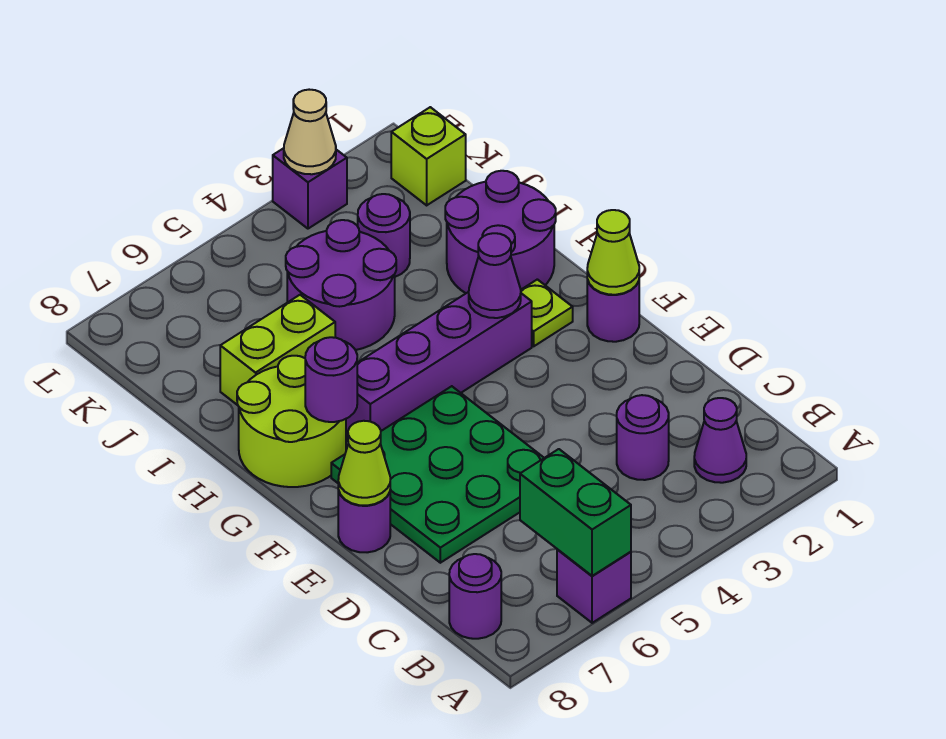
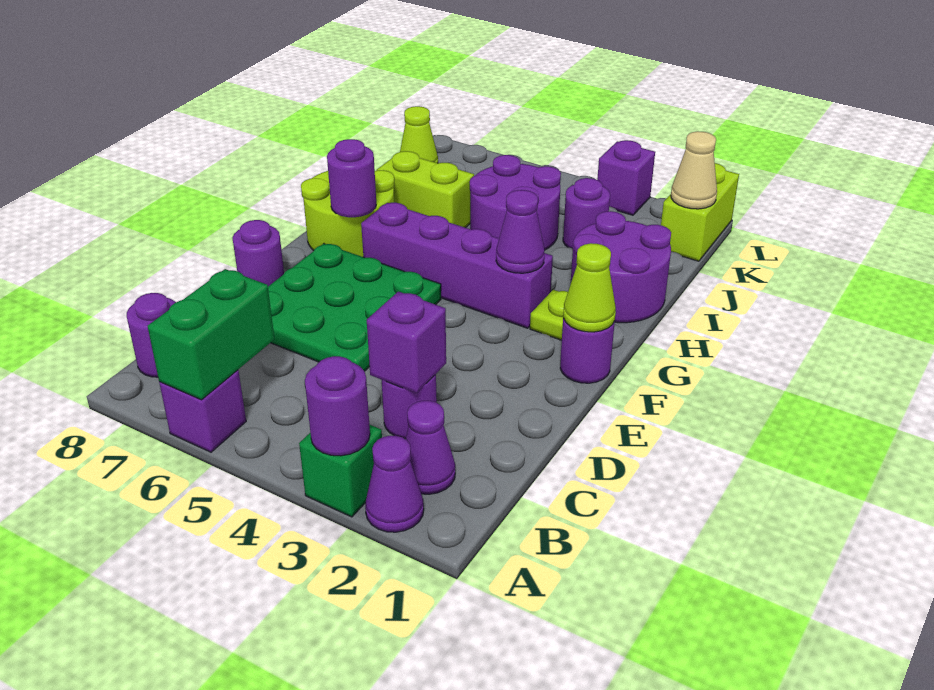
none -> purple 1x1 cone [365,436,424,532]
none -> green 1x1 brick [299,425,382,517]
none -> purple 1x1 round brick [305,356,370,456]
none -> purple 1x1 brick [367,292,446,393]
lime 1x1 cone [338,421,390,506] -> lime 1x1 cone moved to [400,106,438,163]
lime 1x1 brick [391,107,466,205] -> lime 1x2 brick [661,163,739,261]
tan 1x1 cone [284,90,336,174] -> tan 1x1 cone moved to [671,131,717,209]

